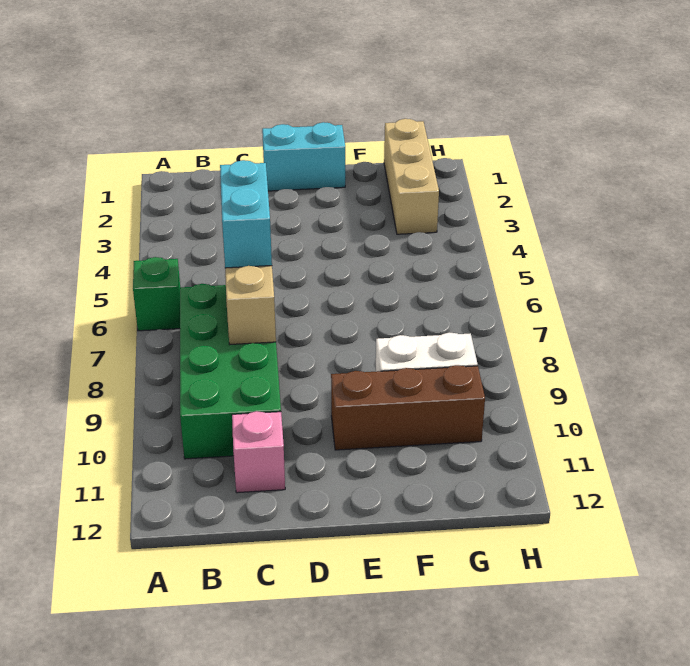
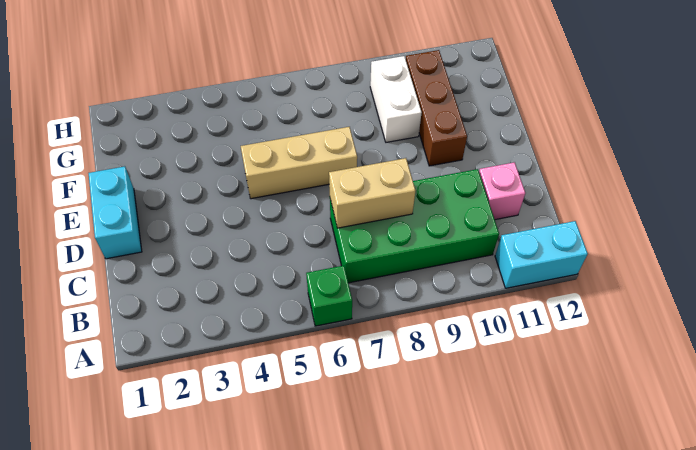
cyan 1x2 brick [220,160,272,268] -> cyan 1x2 brick moved to [495,221,588,288]
tan 1x3 brick [384,119,439,234] -> tan 1x3 brick moved to [241,127,357,199]

